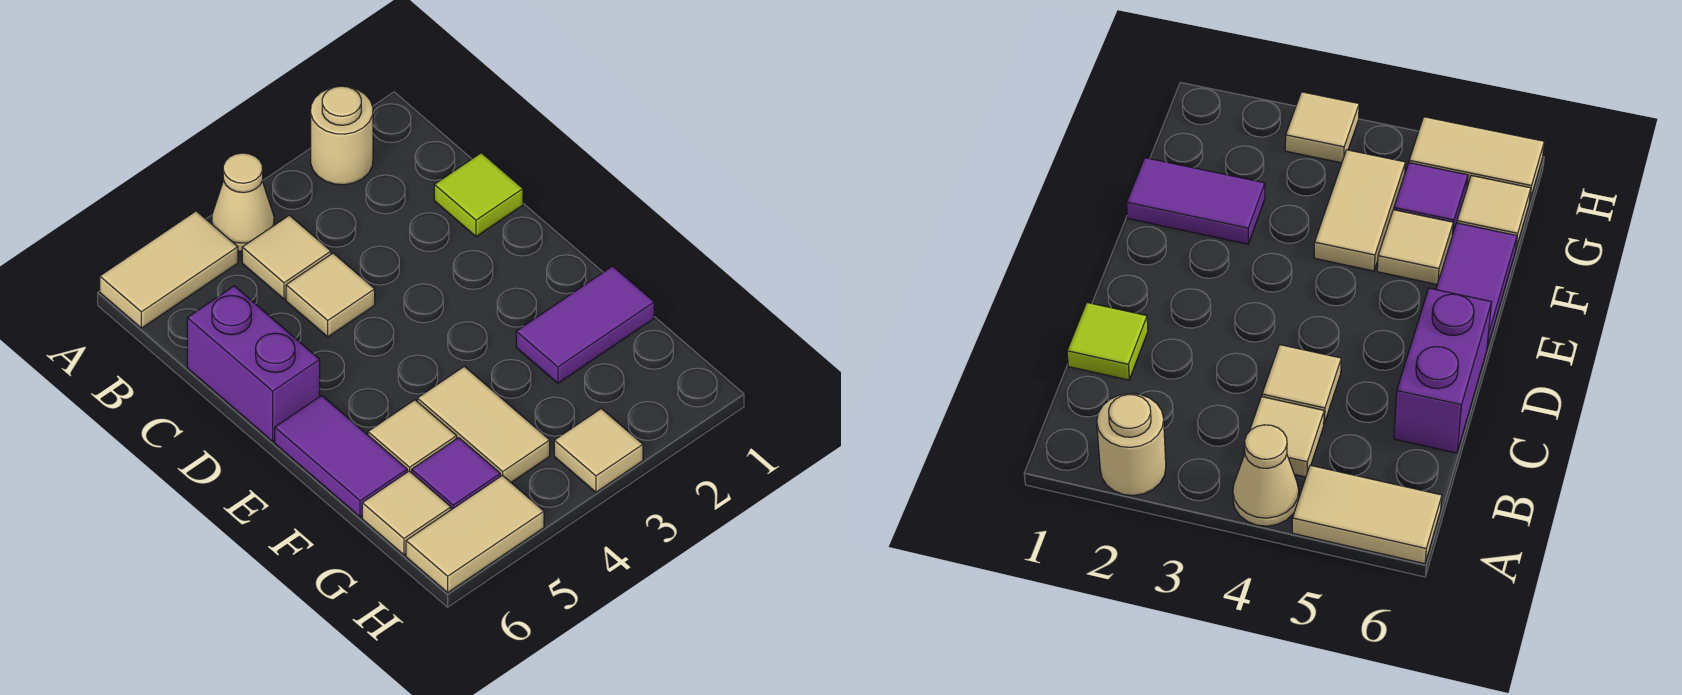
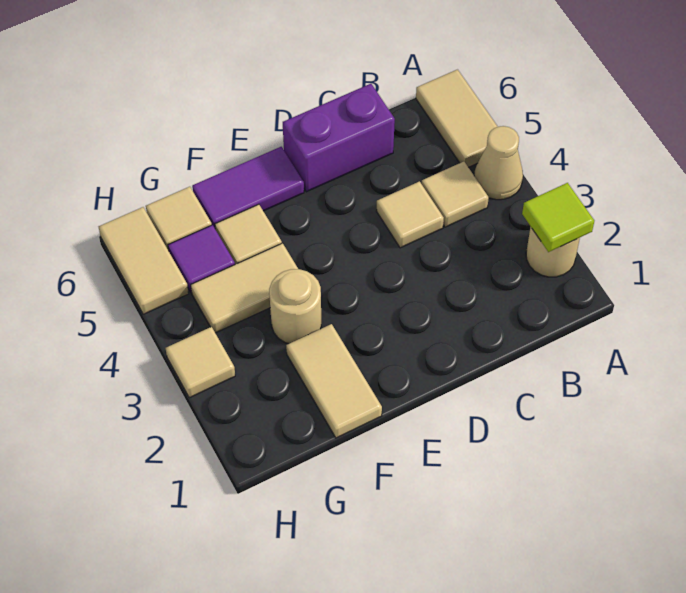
lime 1x1 tile [434,153,523,237] -> lime 1x1 tile moved to [522,183,594,252]
purple 1x2 tile [516,266,654,383] -> tan 1x2 tile [286,324,382,438]
none -> tan 1x1 round brick [269,269,321,344]

